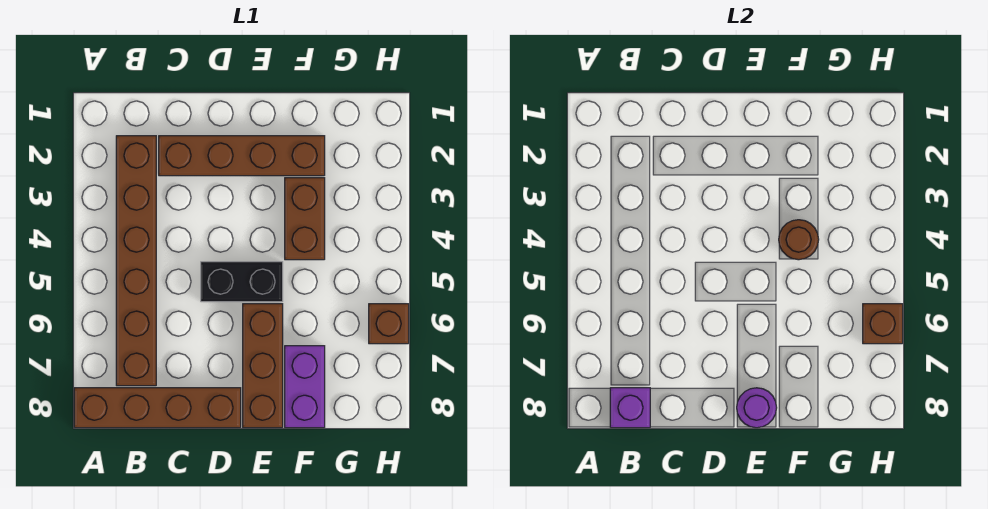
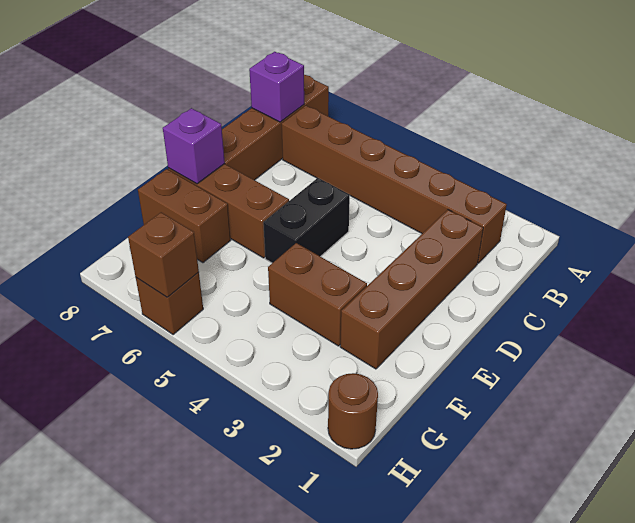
purple 1x1 round brick [737,388,777,428] -> purple 1x1 brick [163,108,225,184]
brown 1x1 round brick [779,220,819,260] -> brown 1x1 round brick moved to [328,373,378,449]
purple 1x2 brick [285,346,325,428] -> brown 1x2 brick [138,169,231,263]

